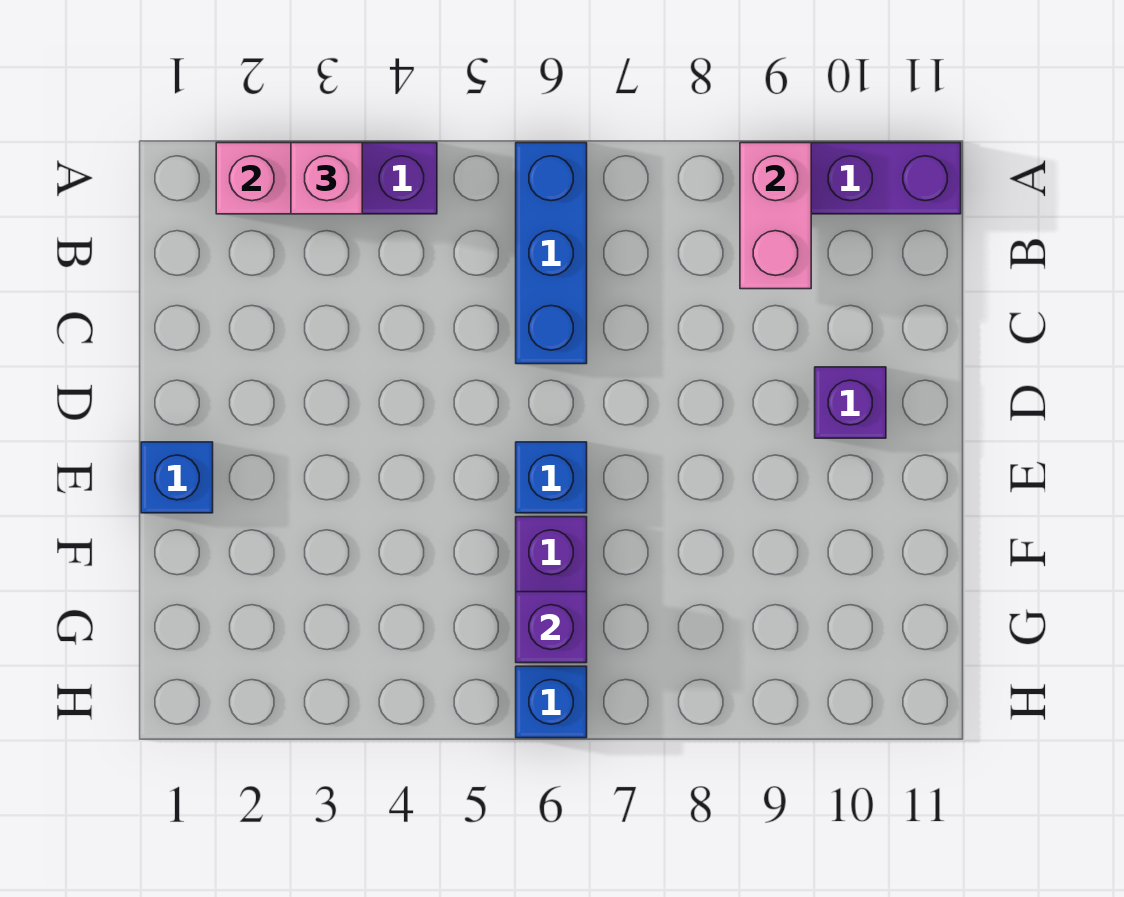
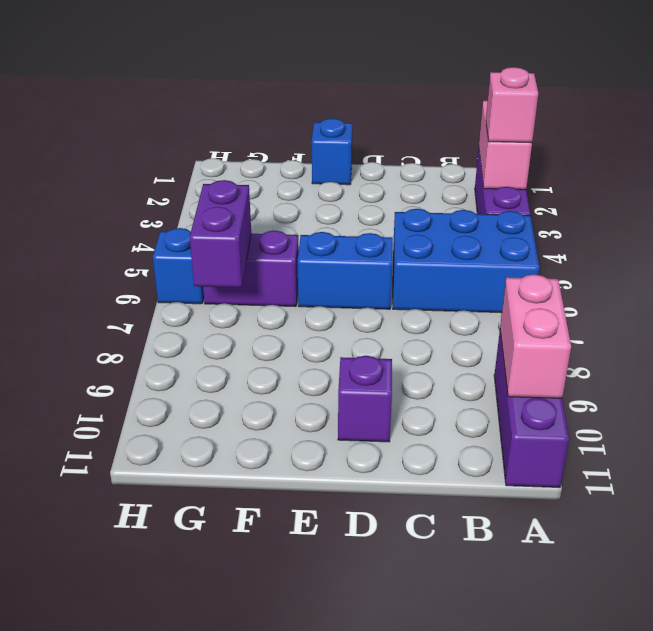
blue 1x3 brick [516,143,587,364] -> blue 2x3 brick [393,209,540,313]
pink 1x2 brick [740,143,811,289] -> pink 1x2 brick turned to [500,274,571,398]
blue 1x1 brick [516,442,587,513] -> blue 1x2 brick [298,232,393,309]
purple 1x1 brick [516,592,587,663] -> purple 1x2 brick [190,180,251,288]

